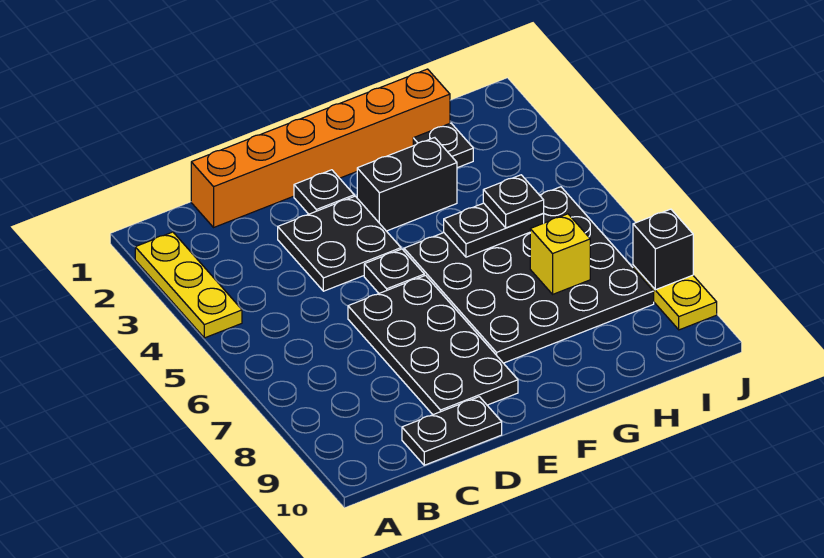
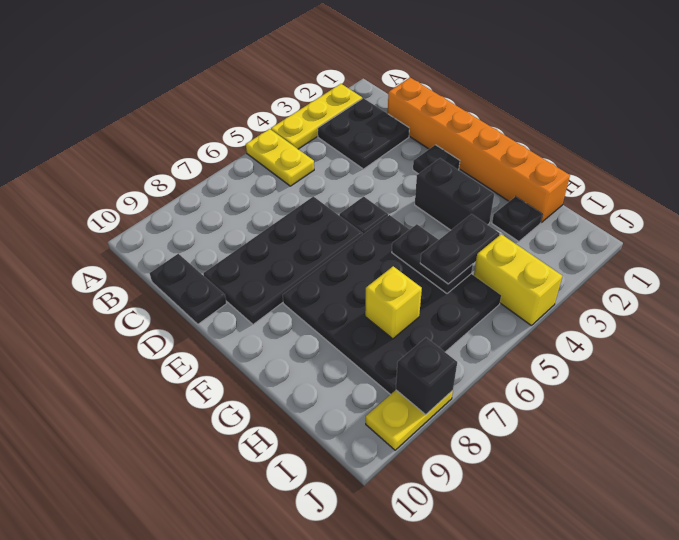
none -> yellow 1x2 plate [246,129,314,186]
black 2x2 plate [278,196,401,291] -> black 2x2 plate moved to [318,98,409,169]
black 1x1 plate [483,175,544,228] -> black 1x2 plate [420,214,500,284]
none -> yellow 1x2 brick [474,234,562,326]

